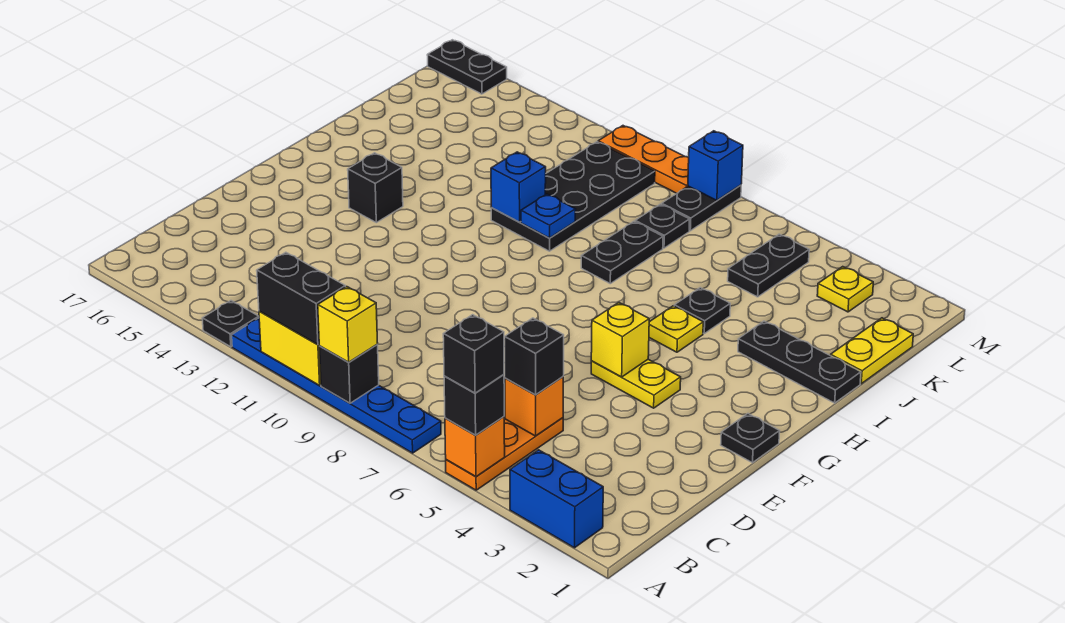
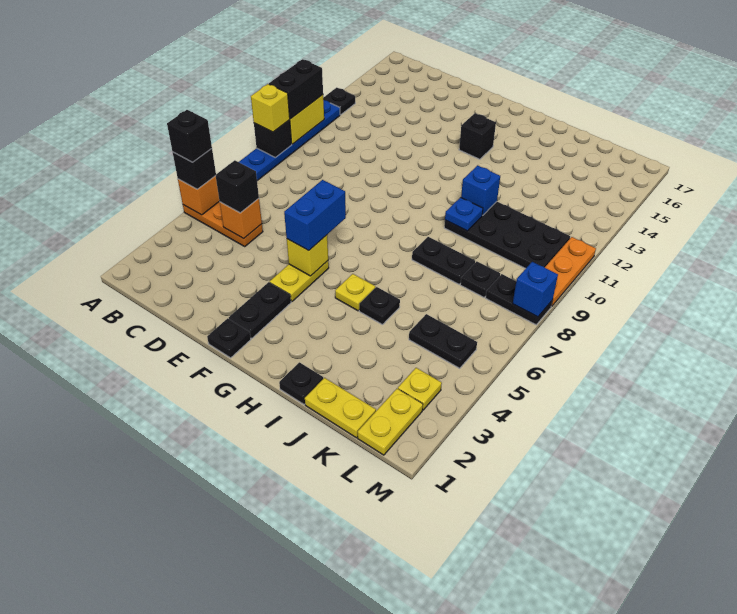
blue 1x2 brick [510,450,603,548] -> blue 1x2 brick moved to [284,180,346,251]
black 1x3 plate [738,321,861,403] -> black 1x1 plate [279,362,323,404]
none -> yellow 1x2 plate [358,389,423,455]
black 1x2 plate [427,40,507,94] -> black 1x2 plate moved to [229,282,291,338]

